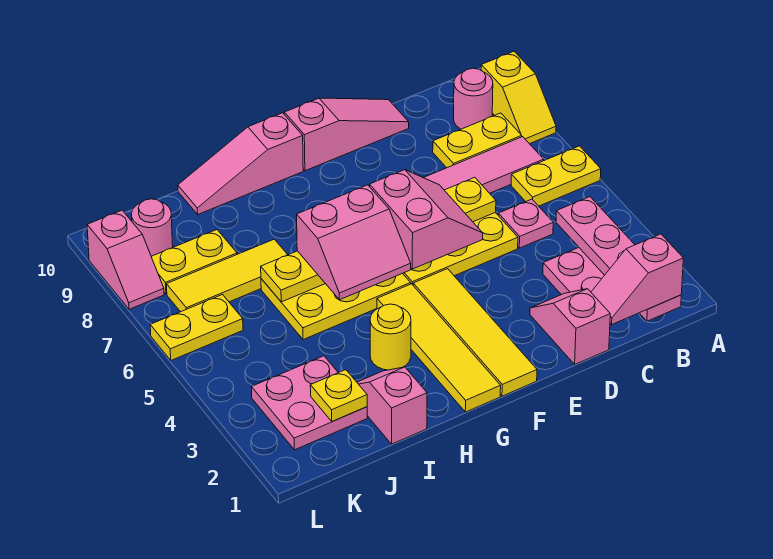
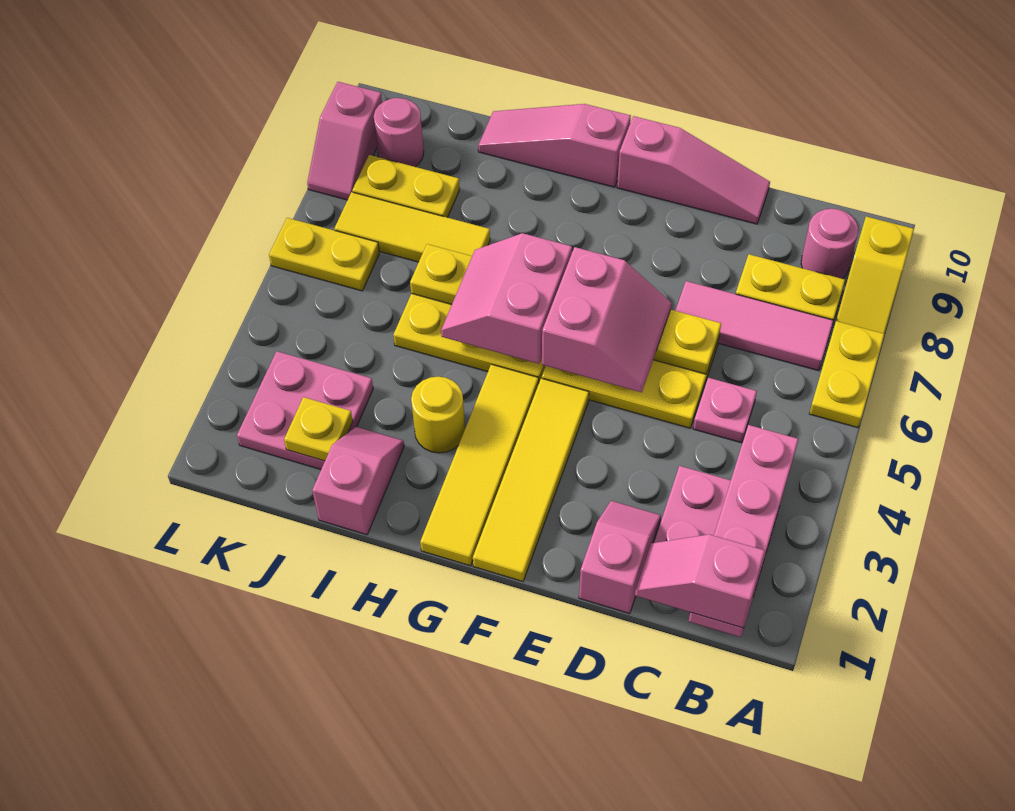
yellow 1x2 plate [511,146,601,206] -> yellow 1x2 plate turned to [809,321,884,428]
pink 2x2 slope [297,185,411,300] -> pink 2x2 slope turned to [441,233,572,364]

